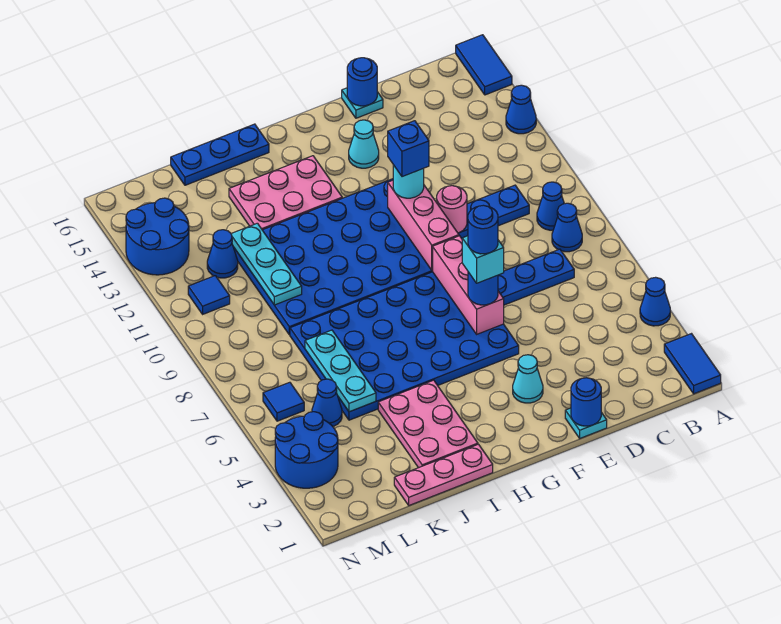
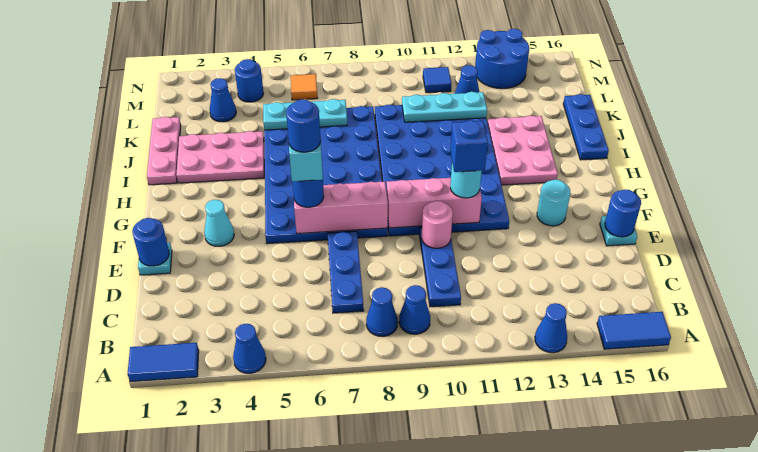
cyan 1x1 cone [349,120,379,168] -> cyan 1x1 round brick [537,180,570,226]
blue 1x1 cone [312,379,342,426] -> blue 1x1 cone moved to [210,78,236,122]
blue 2x2 round brick [275,412,338,488] -> blue 1x1 round brick [235,59,263,102]
blue 1x1 tile [263,382,304,421] -> orange 1x1 tile [291,74,317,100]

